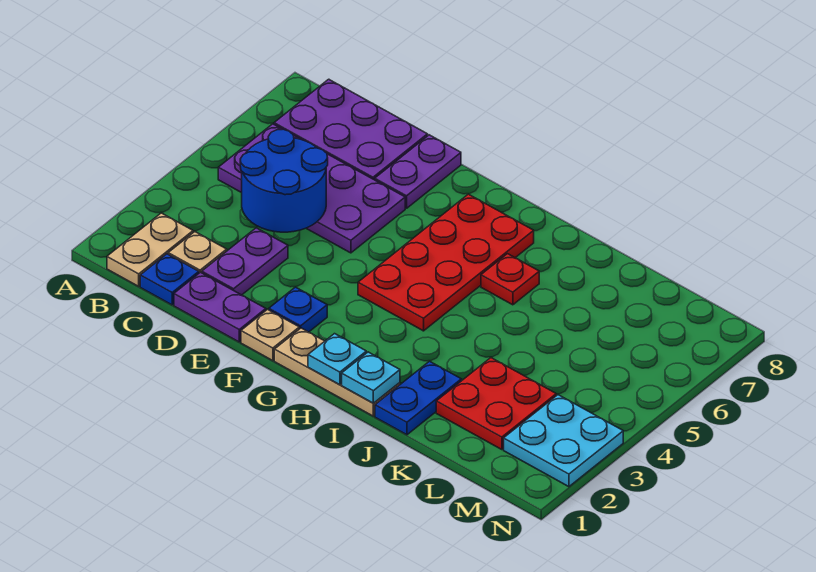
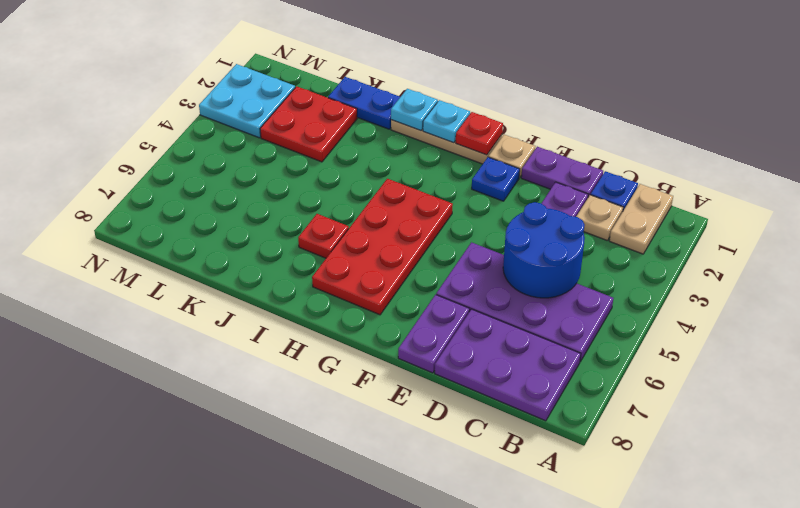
none -> red 1x1 plate [456,112,503,155]
blue 1x2 plate [375,361,461,435] -> blue 1x2 plate turned to [328,77,400,129]

